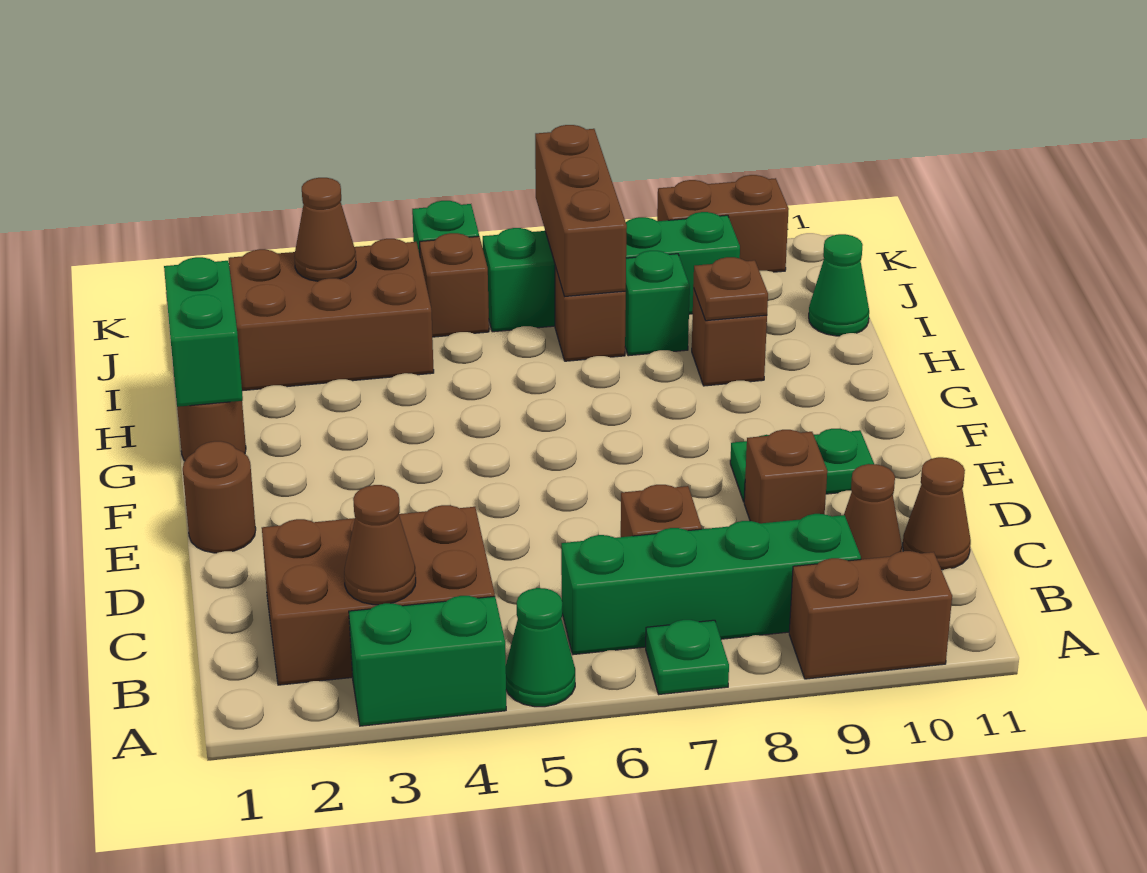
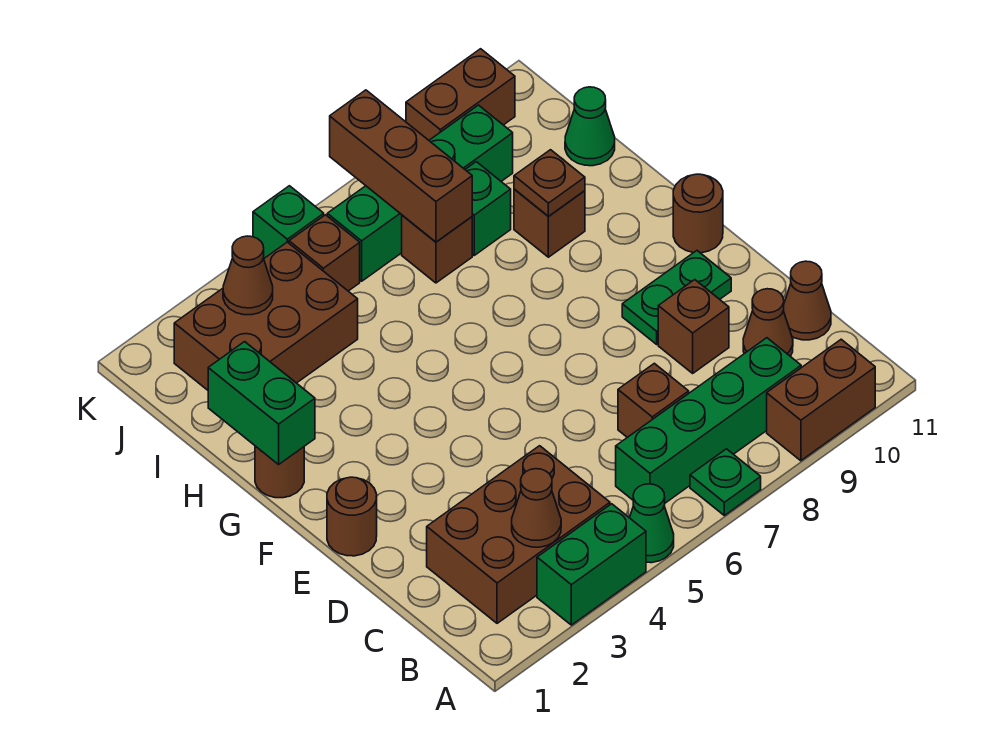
none -> brown 1x1 round brick [673,174,723,253]

